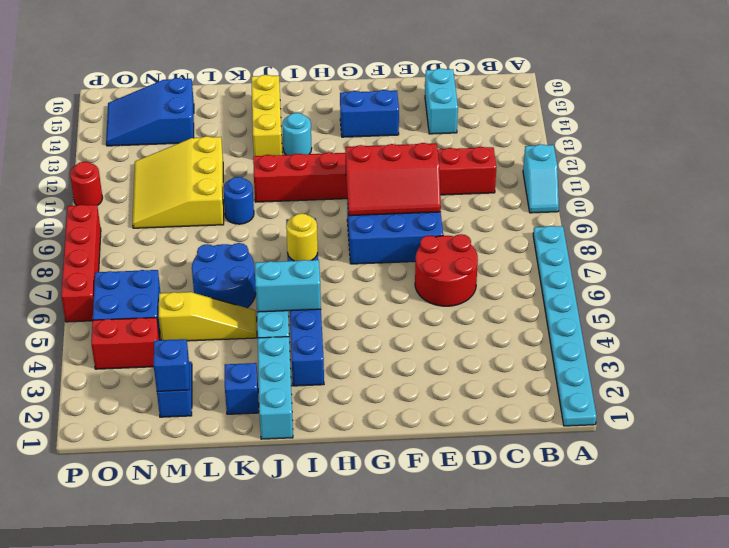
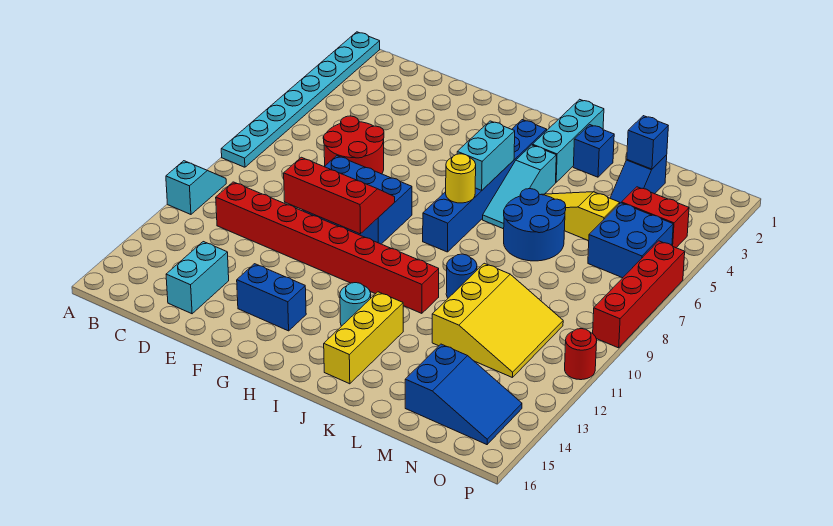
cyan 1x2 brick [255,260,321,312] -> cyan 1x2 brick turned to [457,121,515,191]

